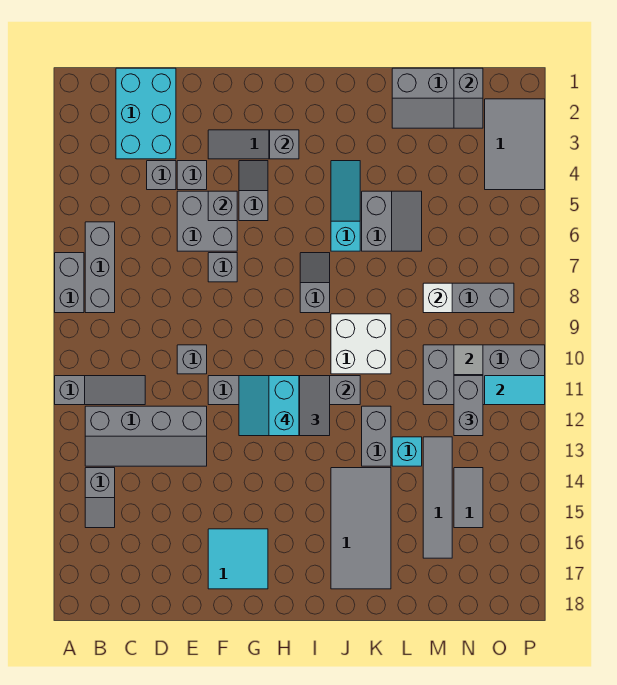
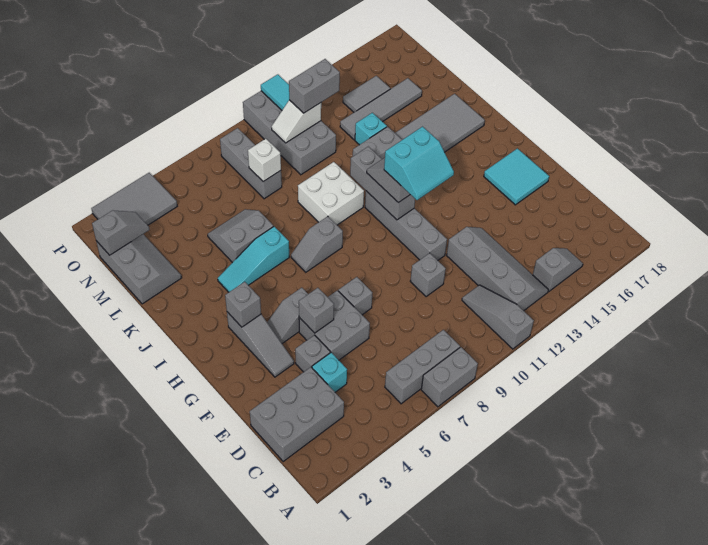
cyan 2x3 brick [116,68,176,159] -> grey 2x3 brick [250,367,344,462]
grey 1x1 brick [147,161,176,190] -> cyan 1x1 brick [312,353,347,392]

